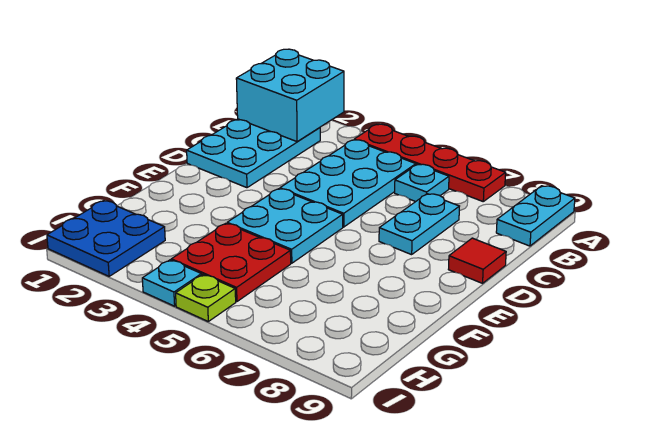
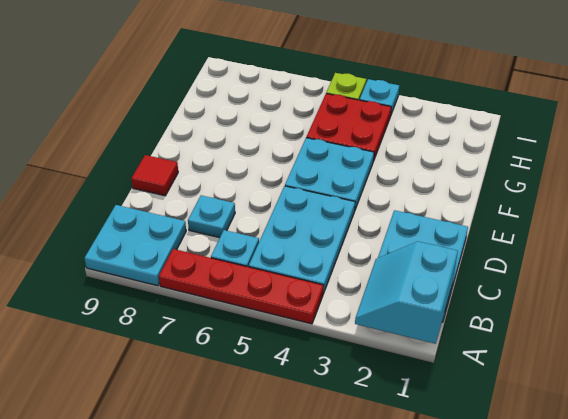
cyan 2x2 brick [236,49,344,142] -> cyan 2x2 slope [355,242,458,344]
cyan 1x2 plate [496,186,575,246] -> cyan 2x2 plate [84,205,186,286]
cyan 1x2 plate [379,194,459,255] -> cyan 1x1 plate [188,195,235,238]
blue 2x2 plate [47,201,165,276] -> none

